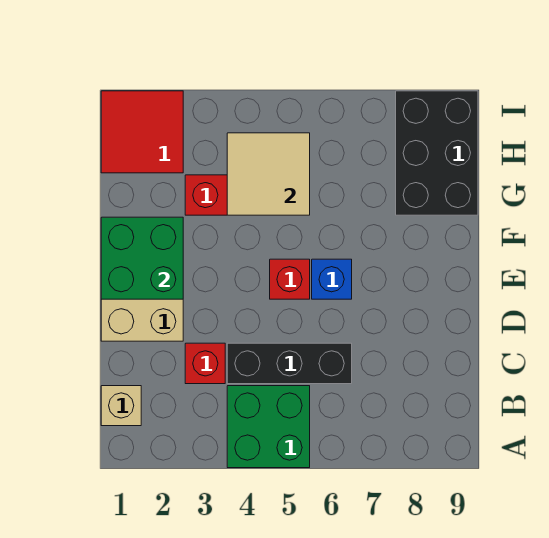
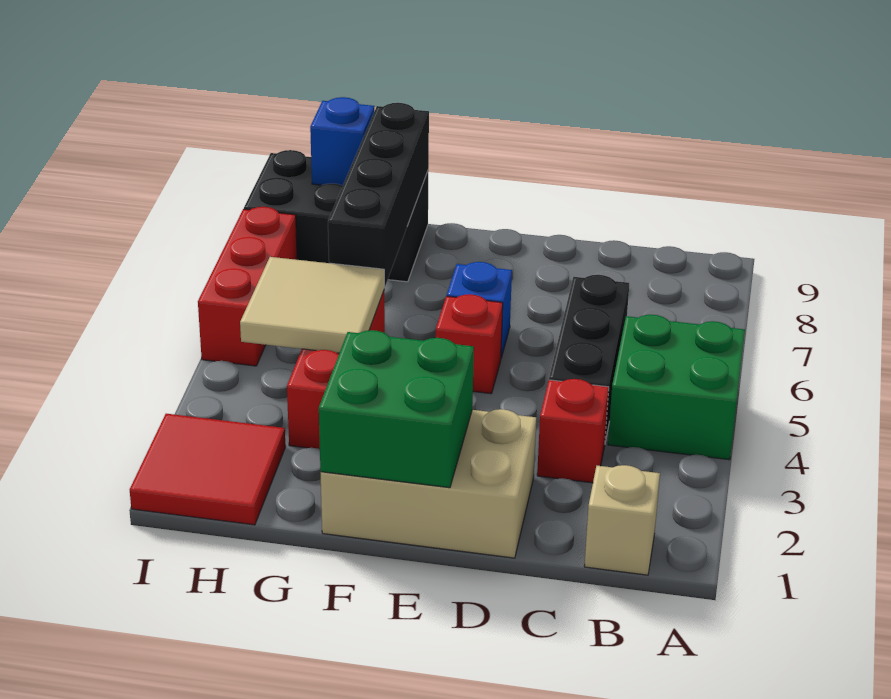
none -> black 1x4 brick [328,103,429,287]
none -> blue 1x1 brick [310,97,374,186]
none -> red 1x3 brick [198,207,297,366]

